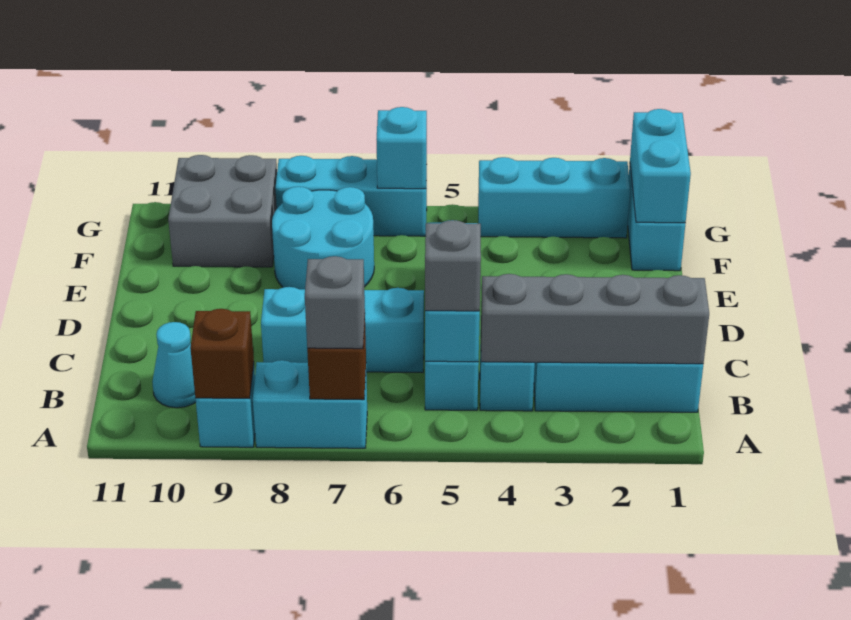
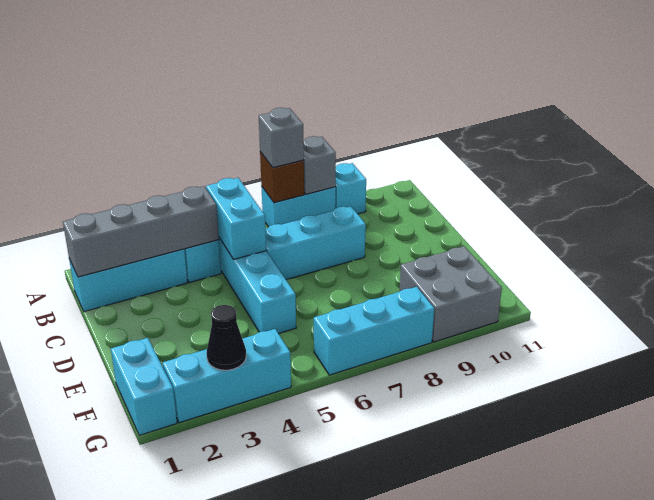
brown 1x1 brick [190,309,254,398] -> none
grey 1x1 brick [425,220,481,311] -> grey 1x1 brick moved to [303,136,336,194]
cyan 1x1 cone [152,322,196,408] -> none
cyan 2x2 round brick [272,187,374,289] -> none
cyan 1x2 brick [630,109,691,223] -> none
none -> black 1x1 cone [207,305,246,370]
cyan 1x1 brick [376,107,427,189] -> none

